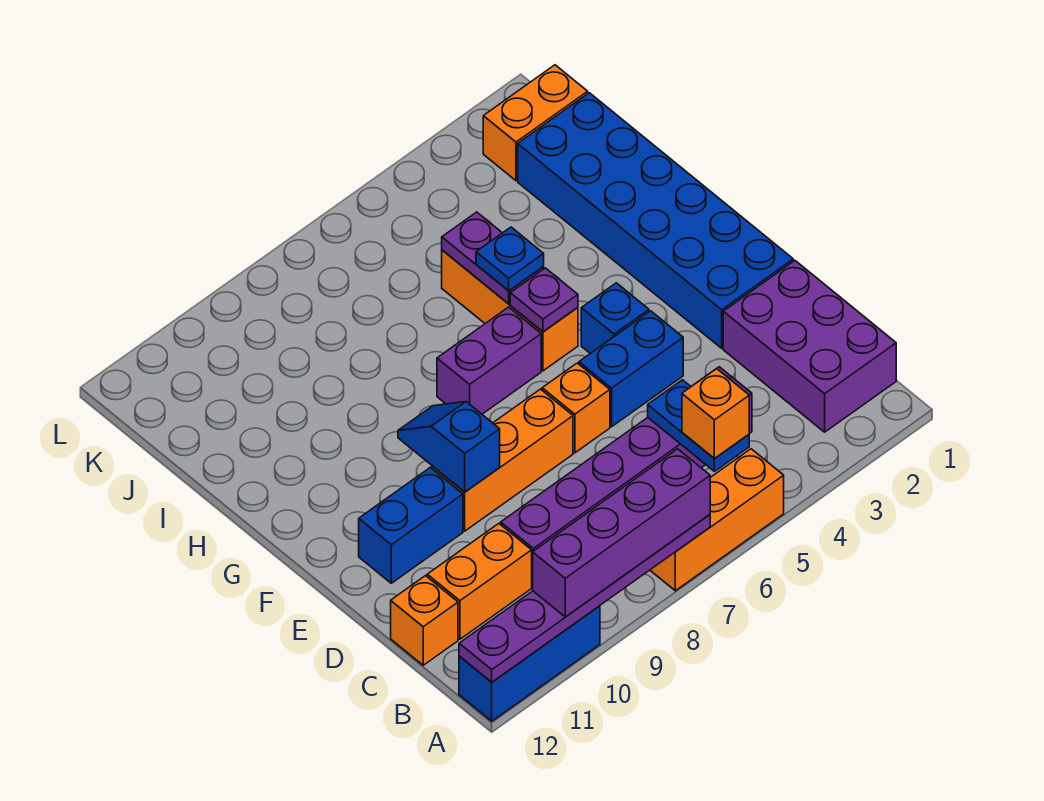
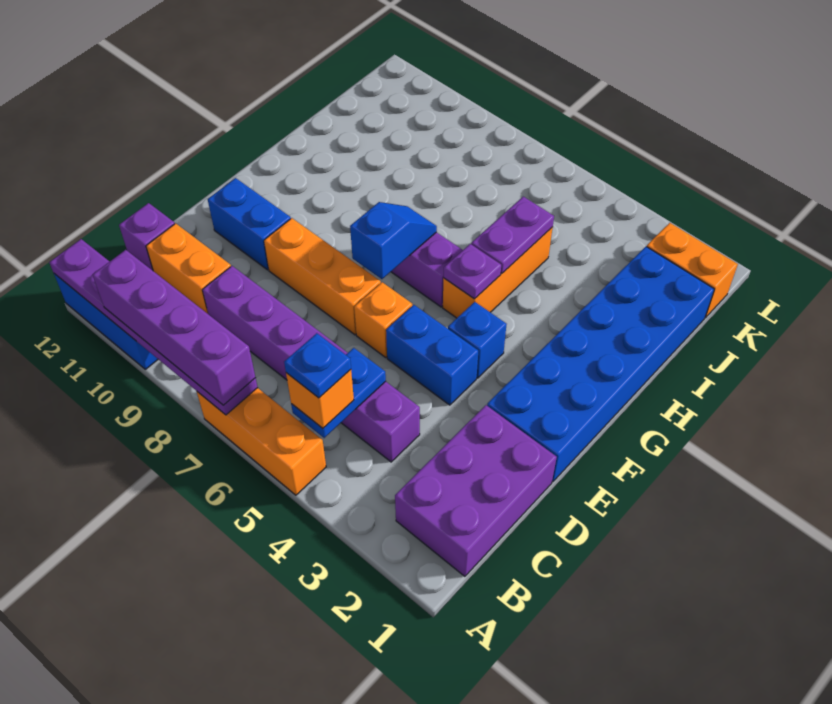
orange 1x1 brick [391,576,458,665] -> purple 1x1 brick [119,203,175,271]
blue 1x2 slope [398,402,500,492] -> blue 1x2 slope moved to [350,202,437,279]
blue 1x1 plate [476,227,544,291] -> blue 1x1 plate moved to [284,333,351,398]

